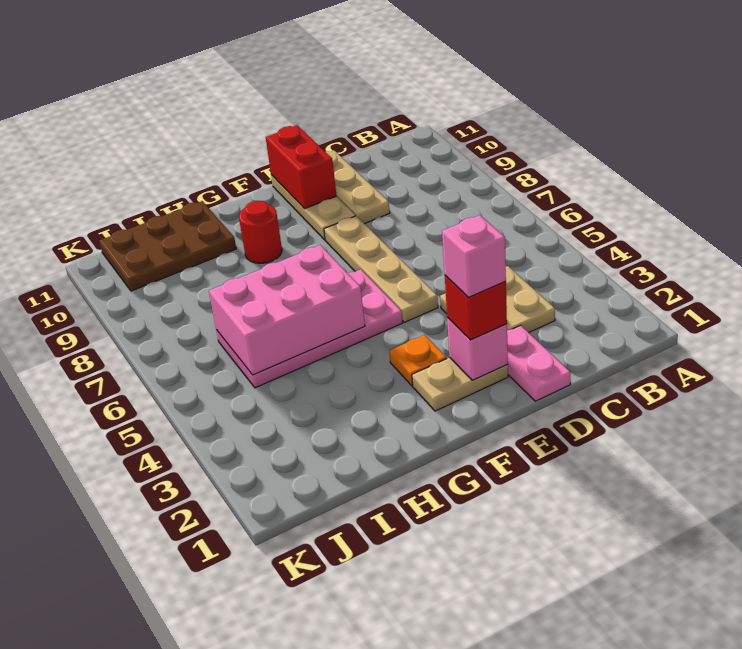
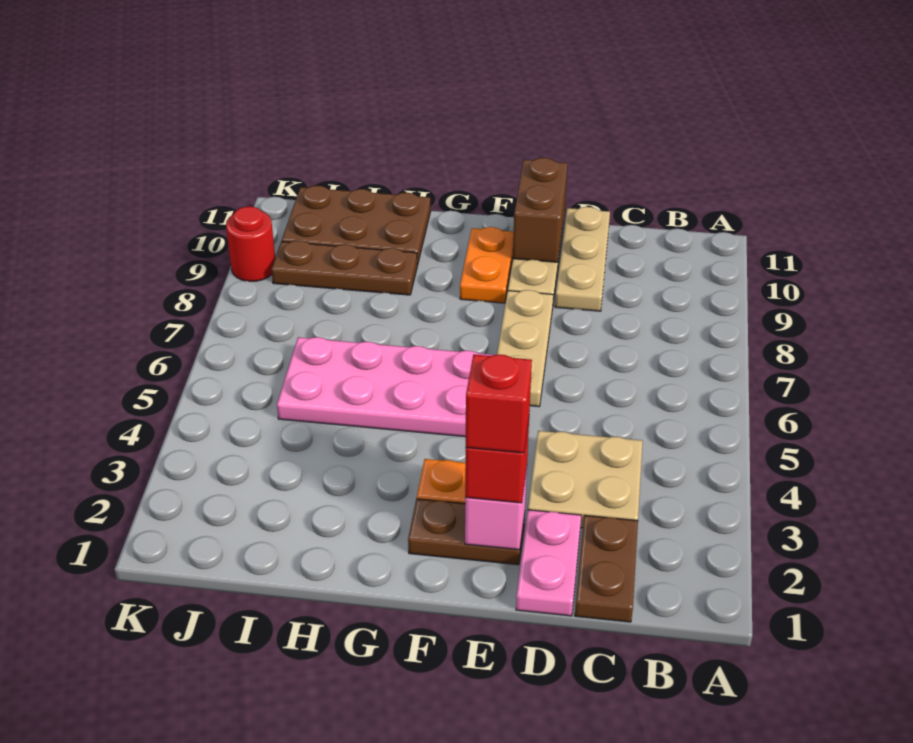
none -> brown 1x2 plate [575,515,638,622]
tan 1x2 plate [412,358,508,411] -> brown 1x2 plate [408,499,525,565]
pink 1x1 brick [442,215,506,297] -> red 1x1 brick [466,354,532,453]
tan 1x4 plate [324,216,438,322] -> tan 1x3 plate [497,290,553,407]
red 1x2 brick [266,125,337,209] -> brown 1x2 brick [513,158,567,262]
none -> orange 1x2 plate [460,227,514,303]
pink 2x3 brick [209,245,365,375] -> none
red 1x1 round brick [239,201,282,263] -> red 1x1 round brick moved to [226,206,275,281]
none -> brown 1x3 plate [271,241,417,295]

